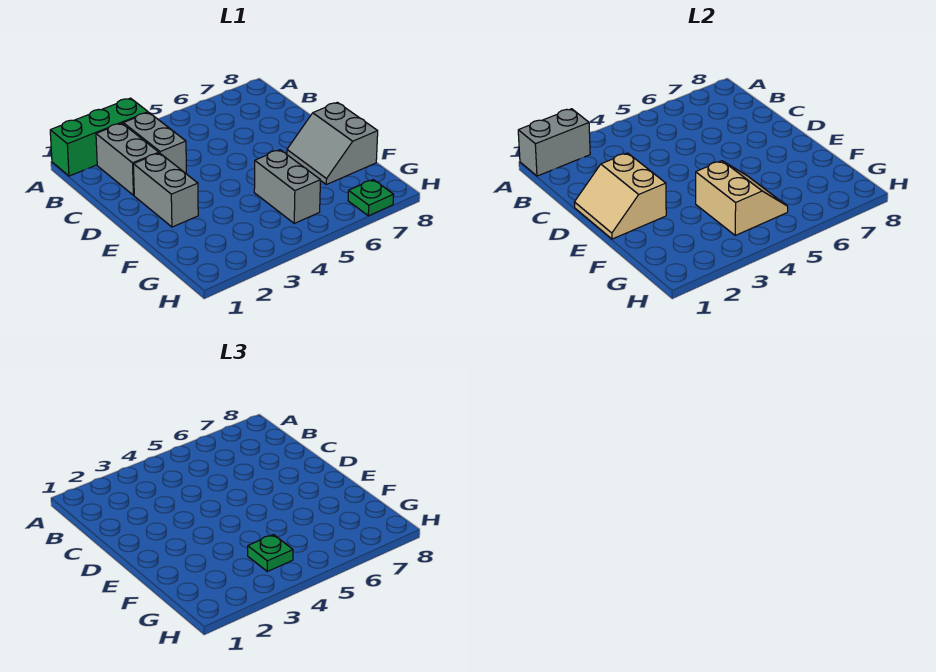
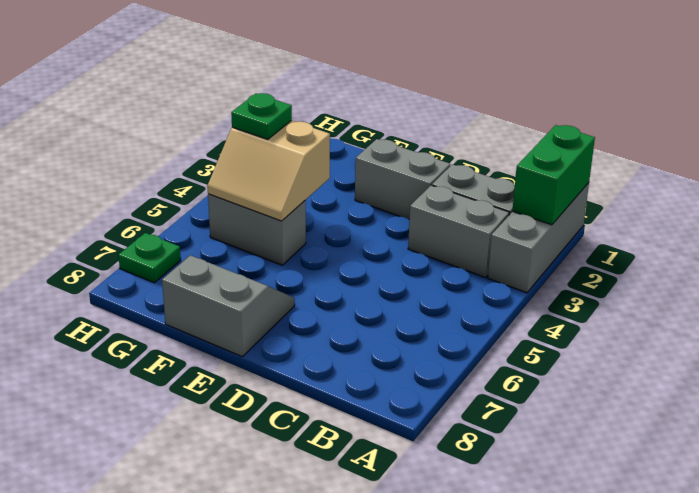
green 1x3 brick [50,98,148,176] -> grey 1x3 brick [488,183,589,293]
grey 1x2 brick [518,109,590,176] -> green 1x2 brick [512,125,595,225]
tan 2x2 slope [574,153,666,239] -> none

